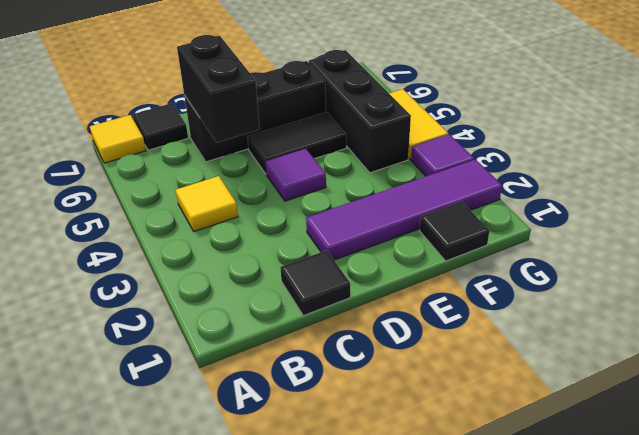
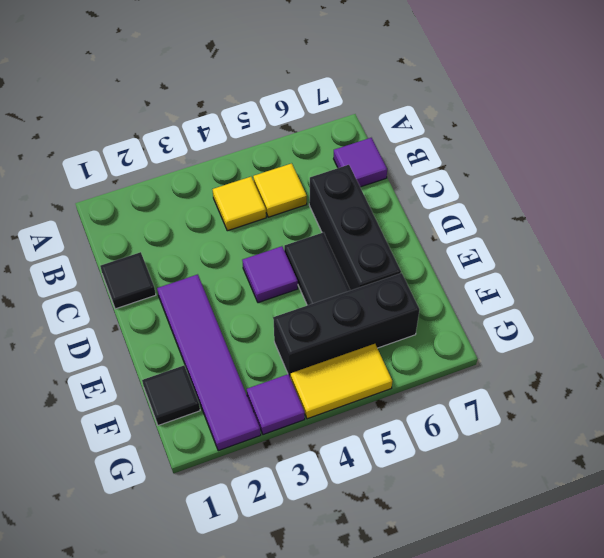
yellow 1x1 tile [90,115,146,163] -> yellow 1x1 tile moved to [253,163,307,217]
black 1x1 tile [133,103,188,150] -> purple 1x1 tile [334,138,387,187]
black 1x2 brick [177,35,260,143] -> none

